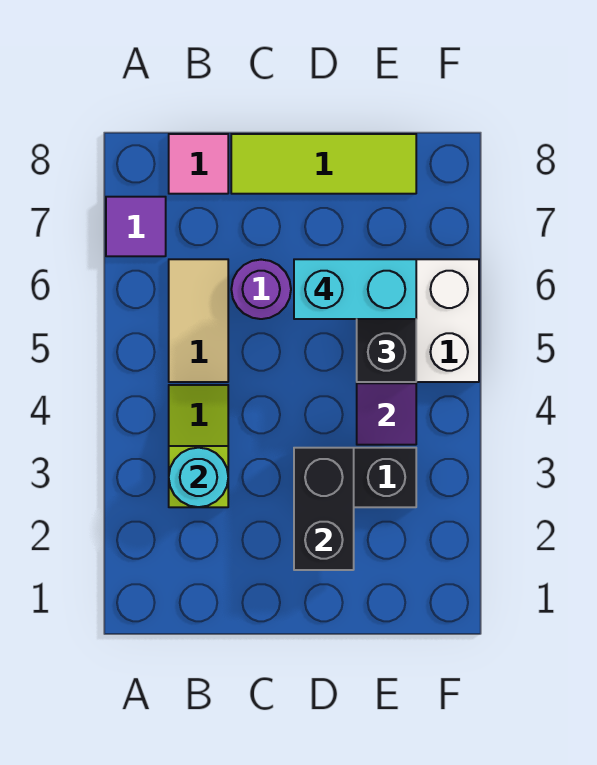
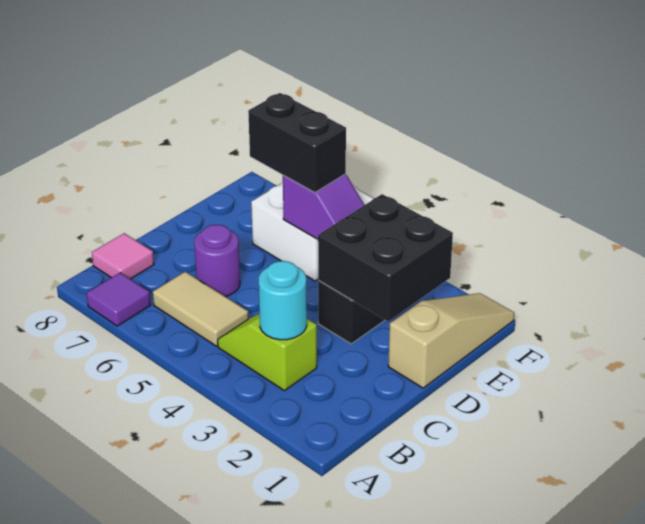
lime 1x3 tile [231,134,416,194] -> none
none -> tan 1x3 slope [388,293,514,388]
black 1x2 brick [294,448,354,570] -> black 2x2 brick [318,194,453,321]
cyan 1x2 brick [294,259,416,319] -> none

